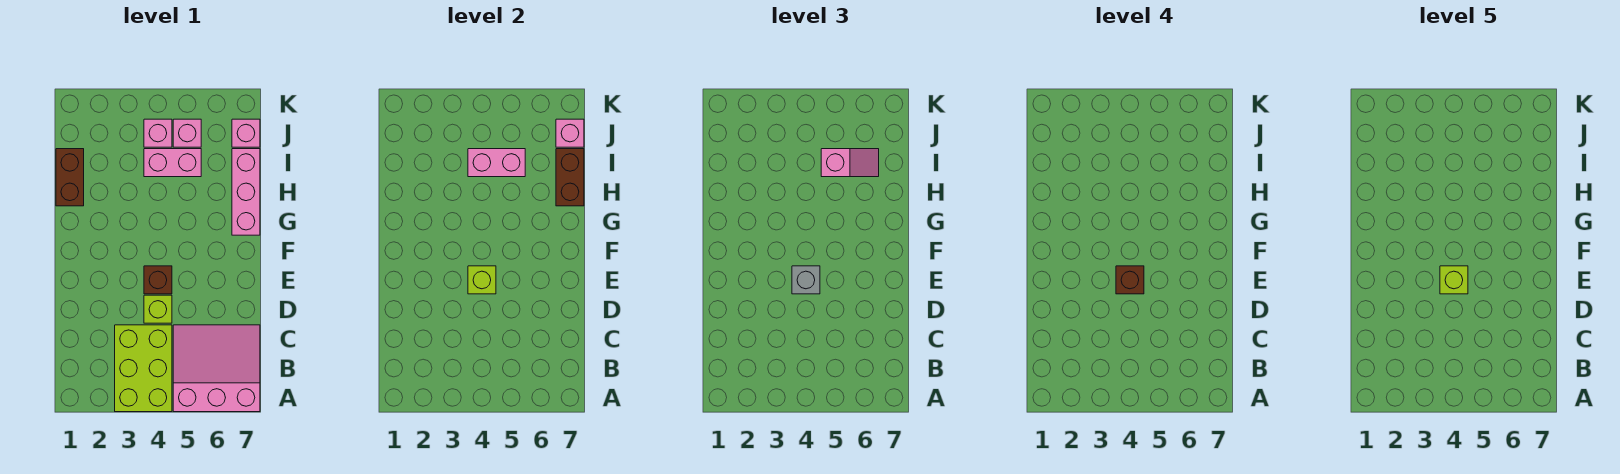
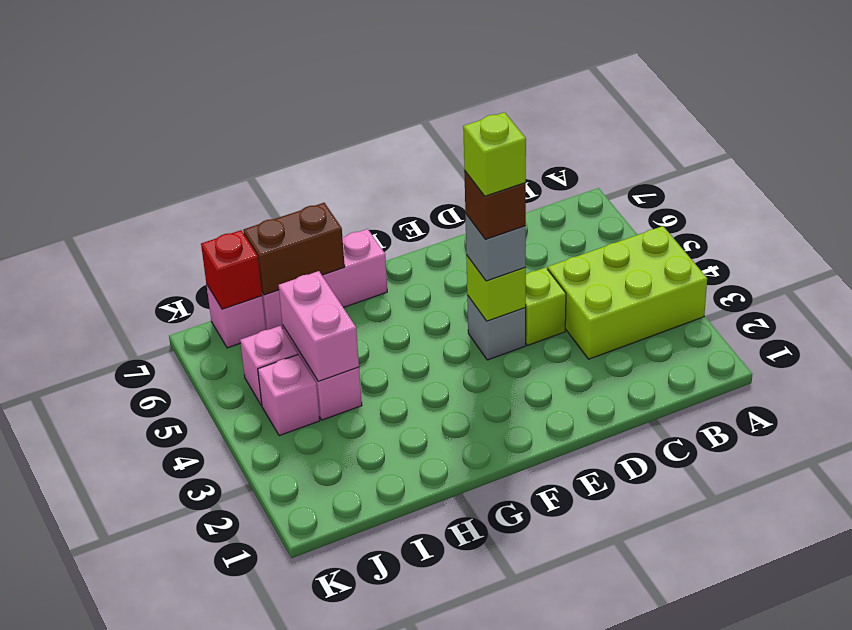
pink 3x3 slope [173,325,260,412] -> none
brown 1x1 brick [144,266,172,294] -> grey 1x1 brick [467,295,526,360]
brown 1x2 brick [56,149,84,206] -> none
pink 1x2 slope [821,149,879,177] -> none
pink 1x1 brick [556,119,584,147] -> red 1x1 brick [201,230,262,309]

